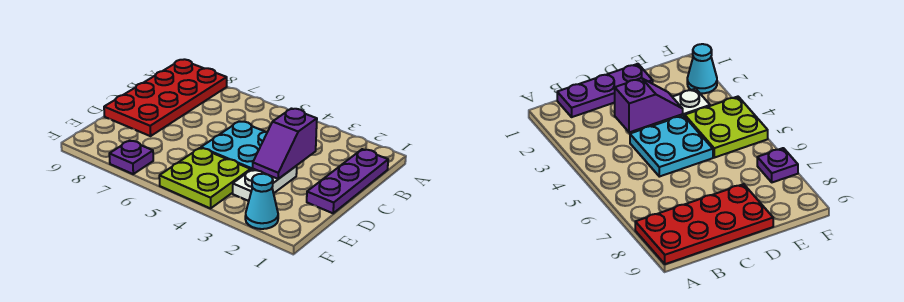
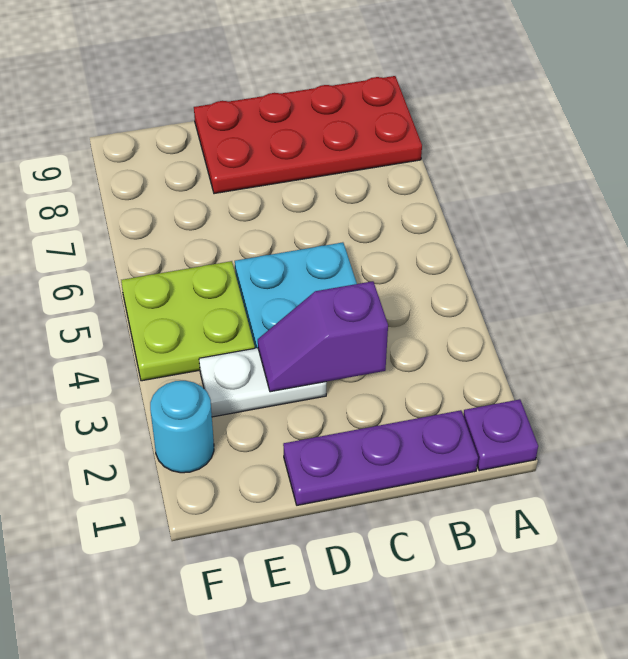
cyan 1x1 cone [245,174,278,229] -> cyan 1x1 round brick [150,381,214,473]
purple 1x1 plate [109,140,153,174] -> purple 1x1 plate moved to [463,399,538,471]

